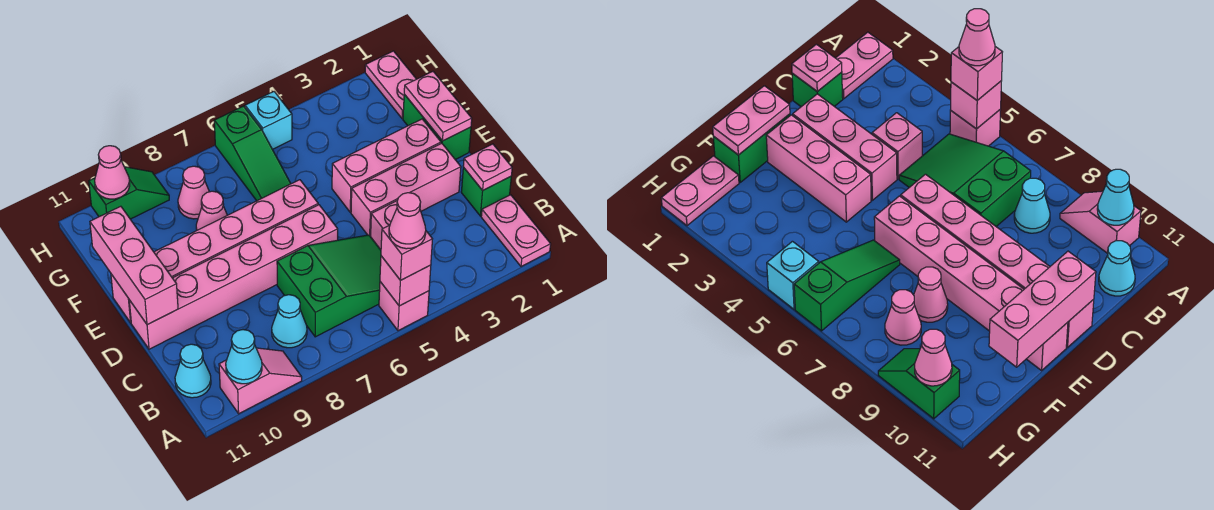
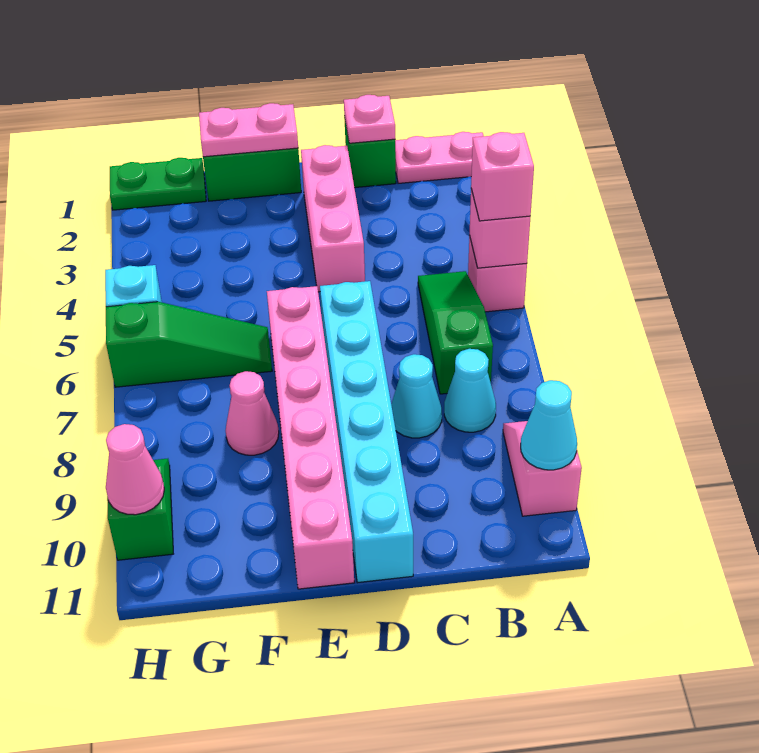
pink 1x1 cone [389,193,426,249] -> none
green 2x3 slope [277,235,381,337] -> green 1x3 slope [418,271,493,394]
cyan 1x1 cone [175,344,211,398] -> cyan 1x1 cone moved to [391,354,442,438]
pink 1x1 brick [371,200,398,250] -> none
pink 1x6 brick [129,205,338,349] -> cyan 1x6 brick [320,281,413,582]
pink 1x3 brick [90,206,178,325] -> none
pink 1x3 brick [332,119,441,212] -> none
pink 1x2 plate [365,51,416,119] -> green 1x2 plate [110,158,206,210]
pink 1x1 cone [178,166,209,219] -> none

